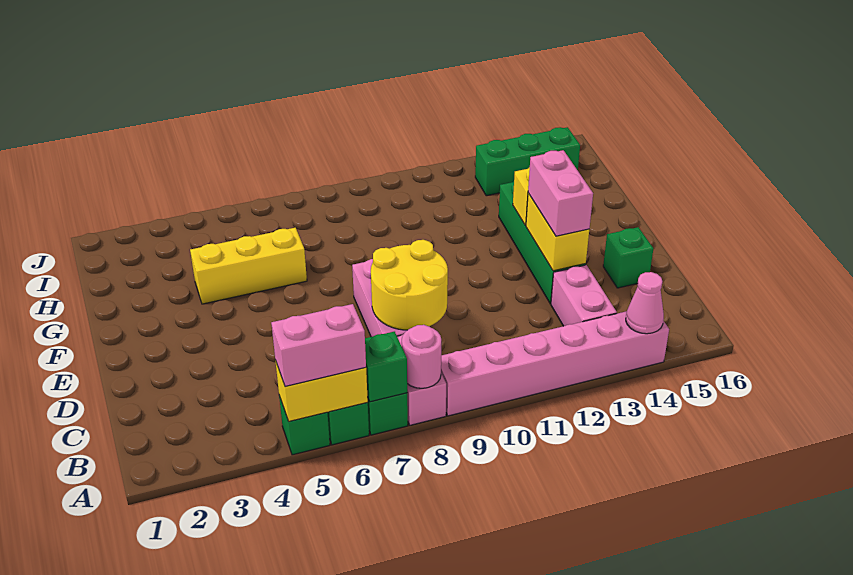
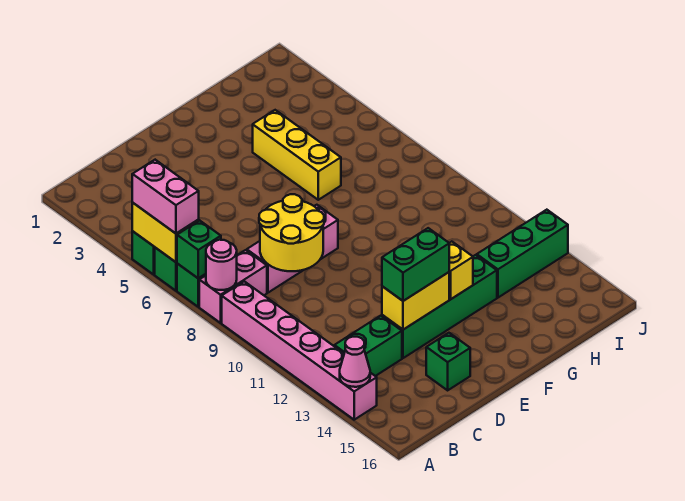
pink 1x2 brick [551,265,617,326] -> green 1x2 brick [334,316,402,376]
pink 1x2 brick [528,150,593,236] -> green 1x2 brick [382,228,449,301]
green 1x3 brick [475,127,580,196] -> green 1x3 brick turned to [477,210,568,298]

